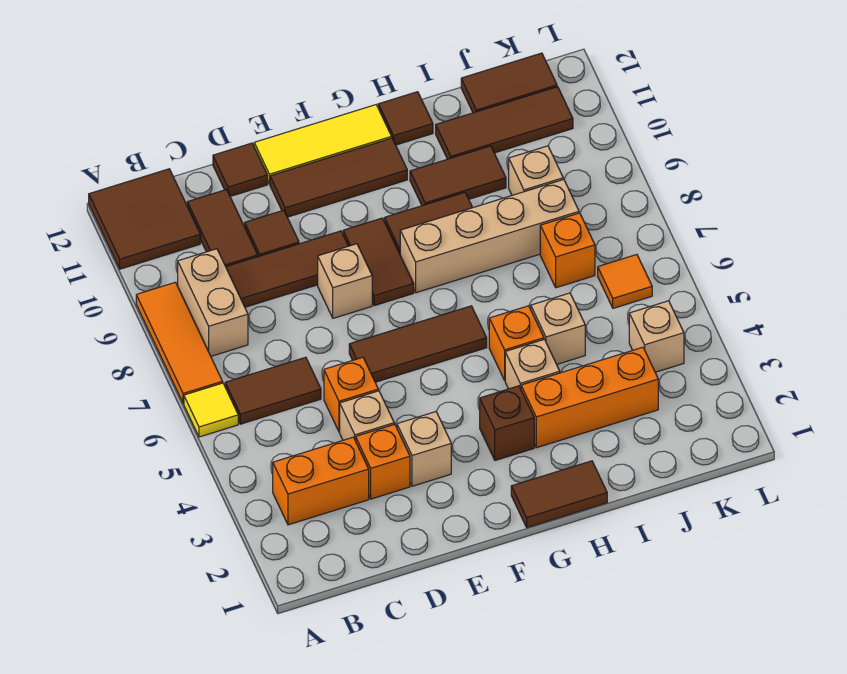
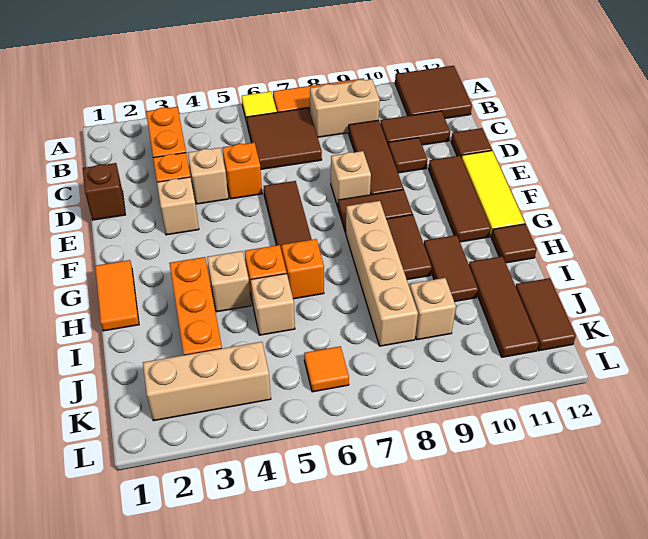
brown 1x2 tile [225,357,321,424] -> brown 2x2 tile [247,108,322,169]
brown 1x2 tile [511,461,607,528] -> orange 1x2 tile [95,260,139,331]
brown 1x1 brick [480,386,534,460] -> brown 1x1 brick moved to [83,163,125,220]
orange 1x1 brick [540,213,595,288] -> orange 1x1 brick moved to [282,239,324,299]
tan 1x1 brick [629,301,684,372] -> tan 1x3 brick [143,342,271,421]

